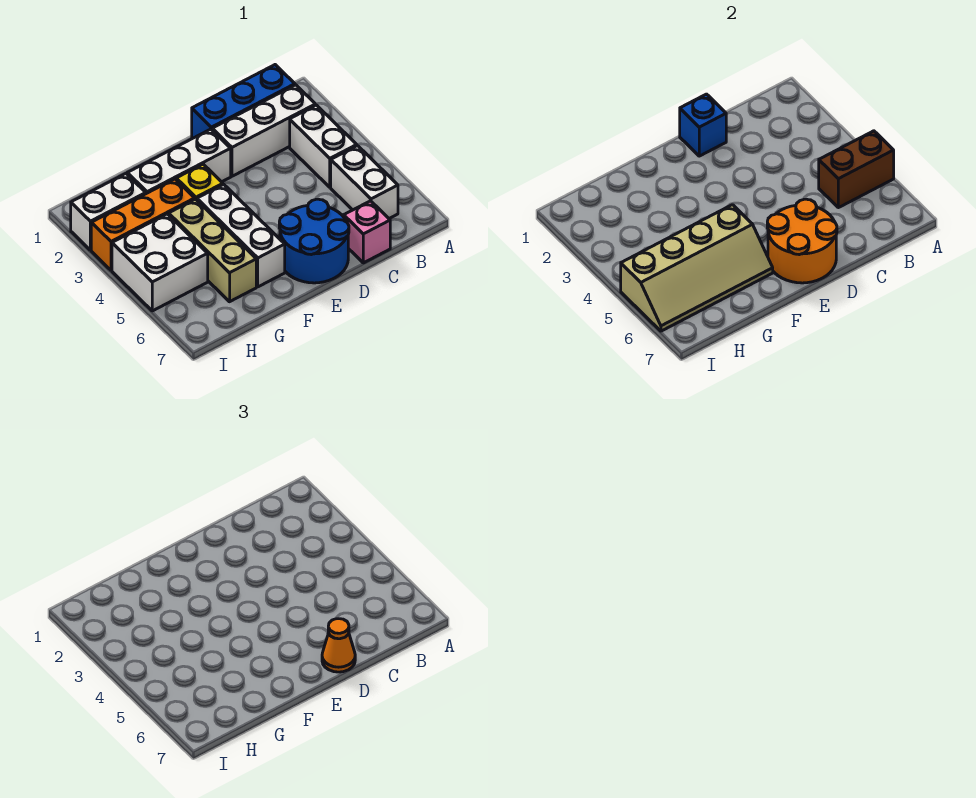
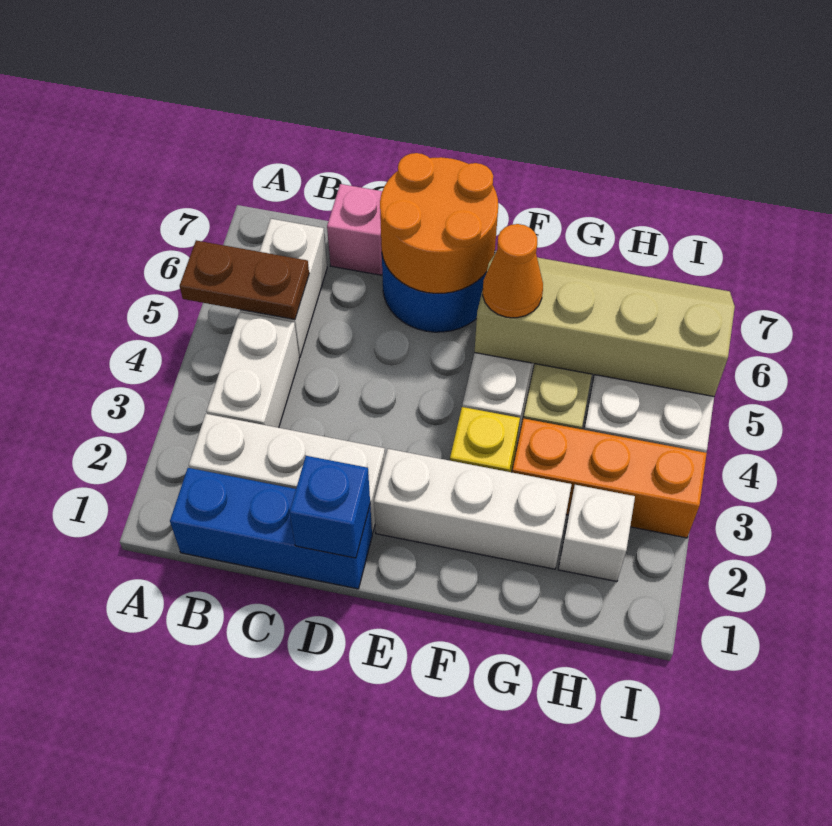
brown 1x2 brick [819,131,894,208] -> brown 1x2 plate [180,240,309,320]
orange 1x1 cone [322,619,355,672] -> orange 1x1 cone moved to [483,224,543,318]
white 1x2 brick [71,174,146,250] -> white 1x1 brick [558,485,635,582]

